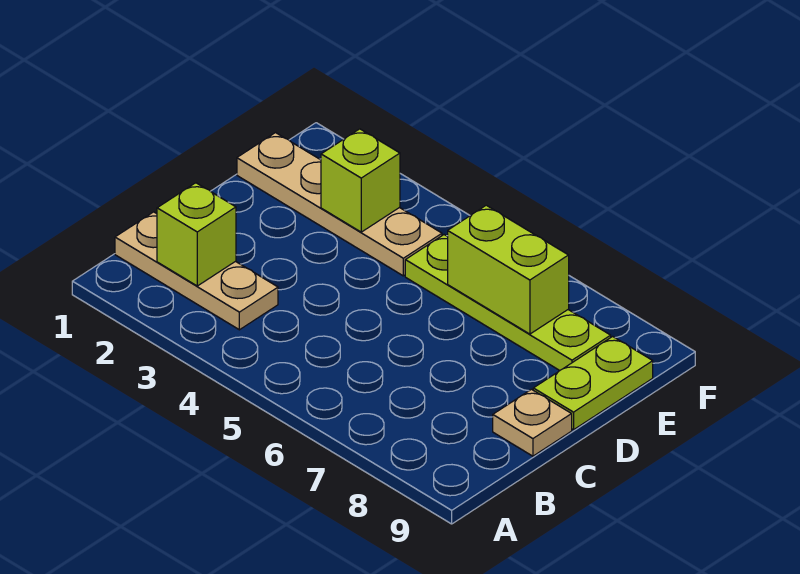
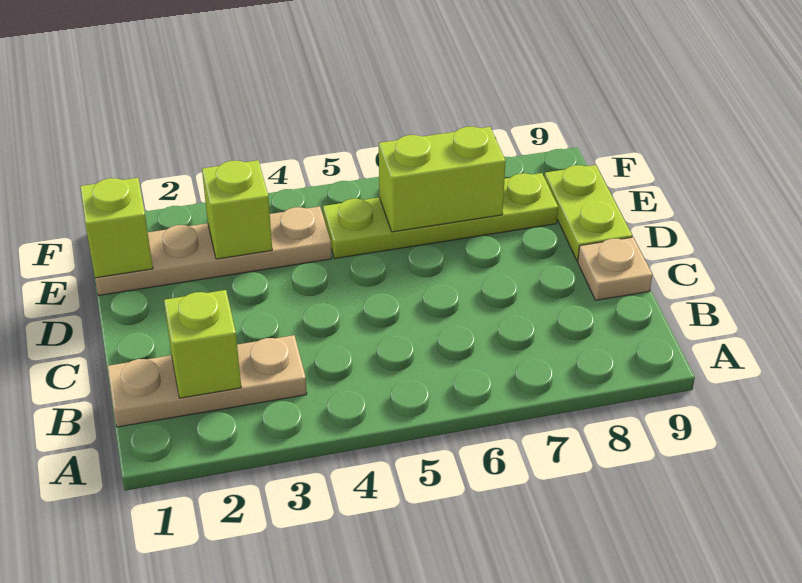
none -> lime 1x1 brick [80,178,153,278]

